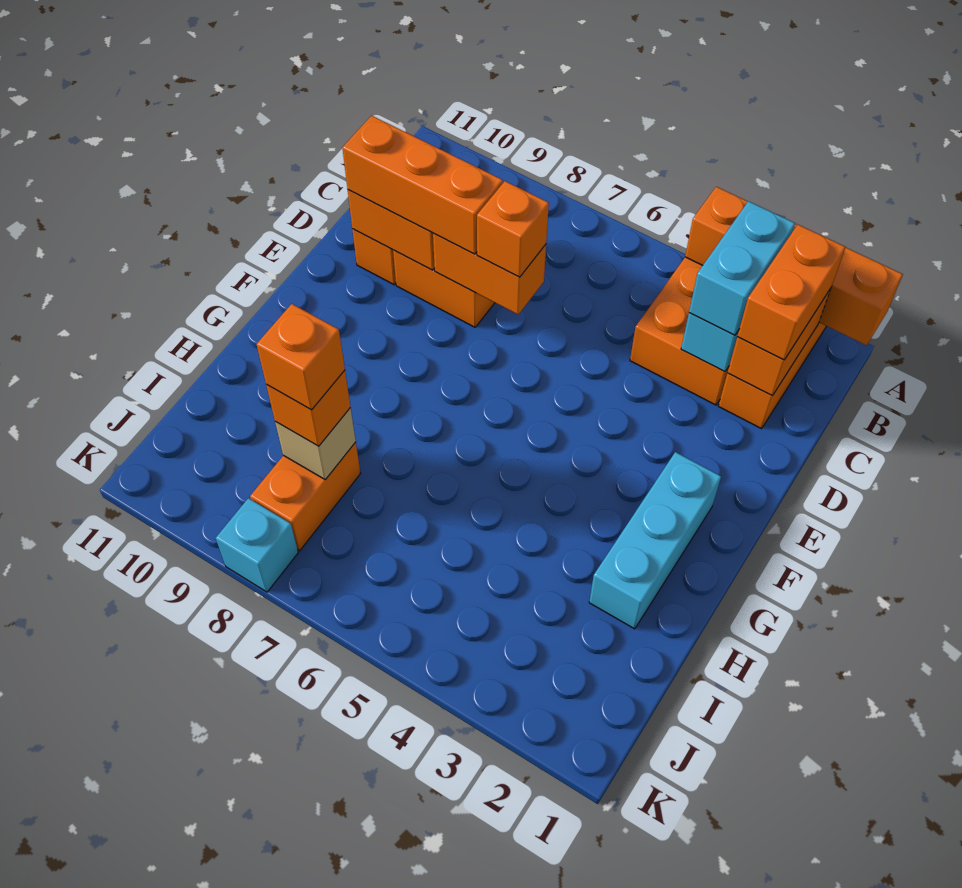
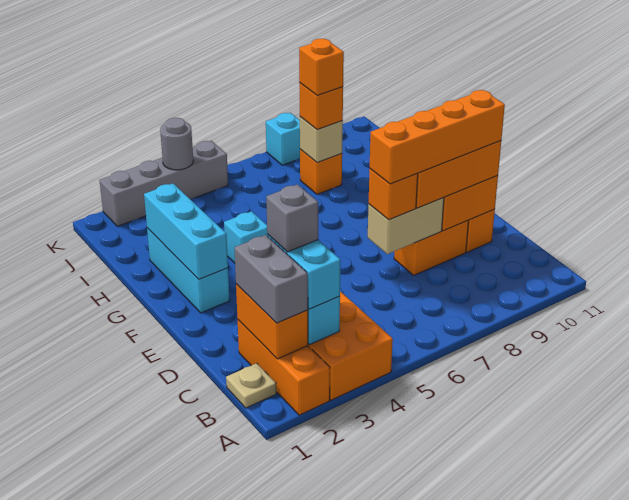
orange 1x4 brick [685,187,903,345] -> orange 1x4 brick moved to [370,90,505,184]
none -> tan 1x1 plate [226,363,276,408]
orange 1x2 brick [737,225,845,360] -> grey 1x2 brick [234,235,308,323]
none -> grey 1x1 brick [266,184,318,252]
orange 1x2 brick [433,233,546,314] -> tan 1x2 brick [368,198,444,254]
none -> cyan 1x3 brick [144,183,228,279]
none -> cyan 1x1 brick [224,211,267,263]
orange 1x2 brick [250,442,360,551] -> orange 1x1 brick [300,149,342,194]
none -> grey 1x4 brick [100,141,228,226]
none -> grey 1x1 round brick [160,118,193,170]

